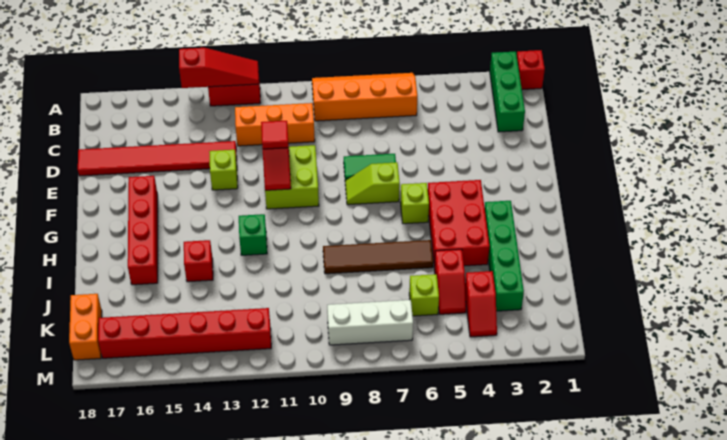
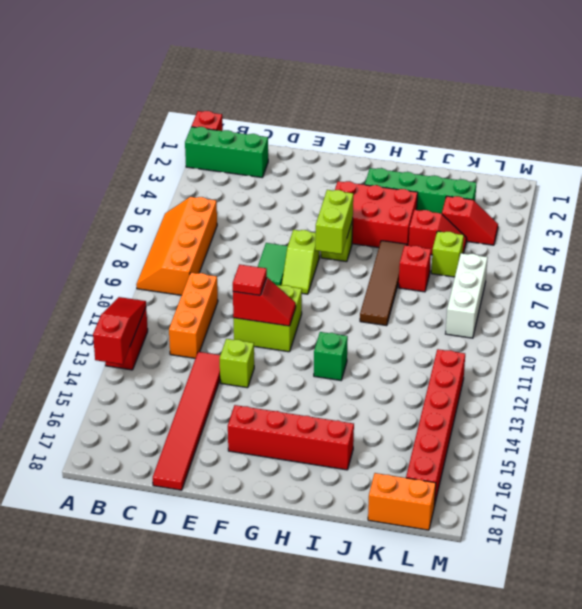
none -> lime 1x2 brick [315,190,353,254]
red 1x1 brick [184,240,213,282] -> red 1x1 brick moved to [399,245,431,292]

